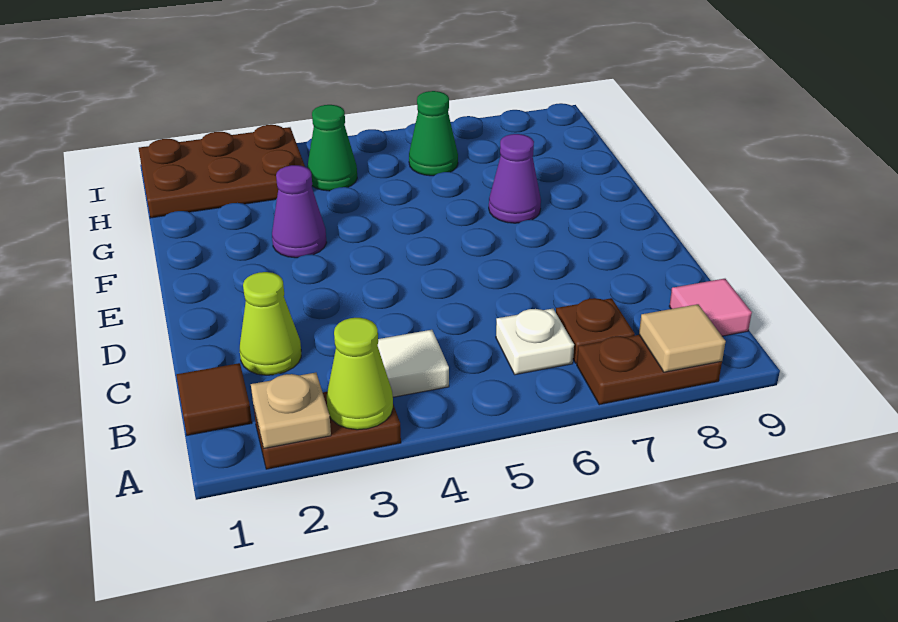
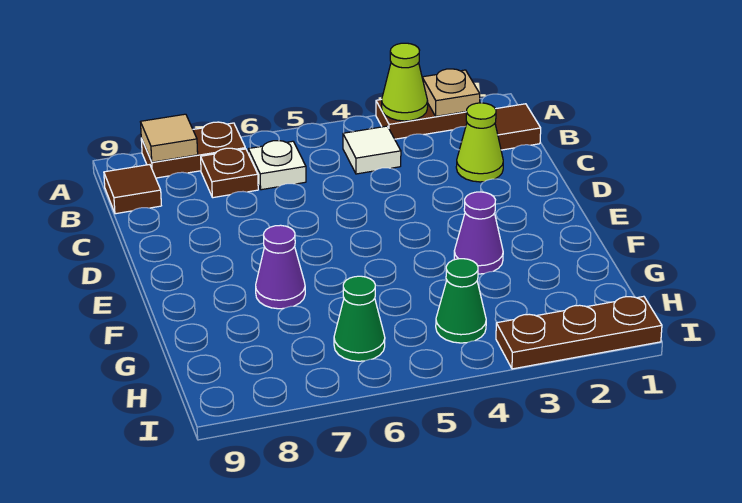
pink 1x1 tile [669,279,752,336] -> brown 1x1 tile [104,165,161,214]
brown 2x3 plate [139,125,305,218] -> brown 1x3 plate [496,296,662,369]

